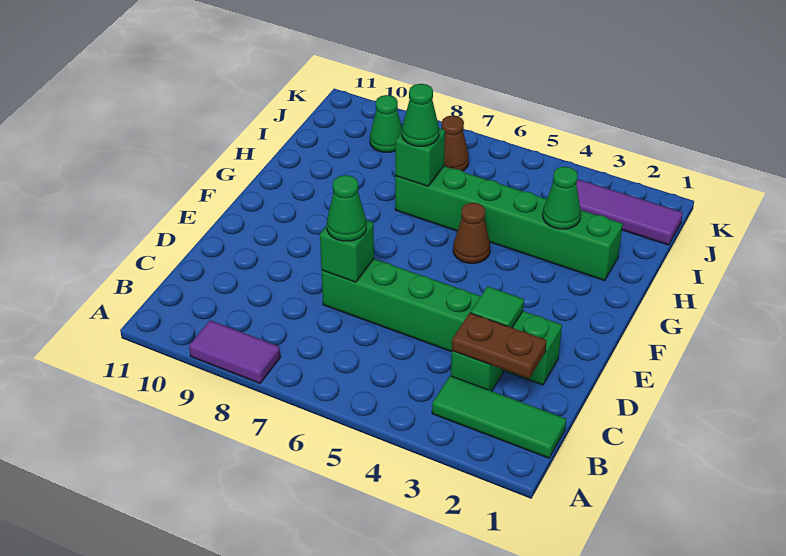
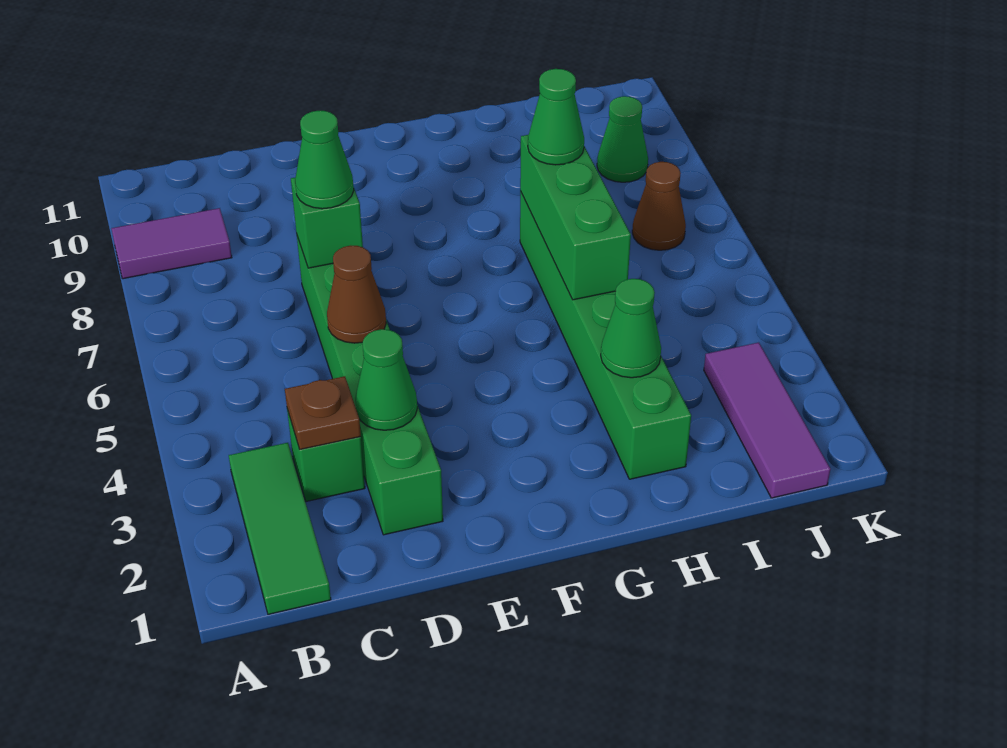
purple 1x2 tile [189,320,280,383] -> purple 1x2 tile turned to [112,208,232,279]
brown 1x2 plate [452,313,547,379] -> brown 1x1 plate [285,376,361,449]
green 1x1 tile [470,286,524,328] -> green 1x1 cone [355,329,417,430]
brown 1x1 cone [453,203,490,263] -> brown 1x1 cone moved to [327,246,386,343]
green 1x1 brick [395,128,445,186] -> green 1x3 brick [520,135,631,300]

